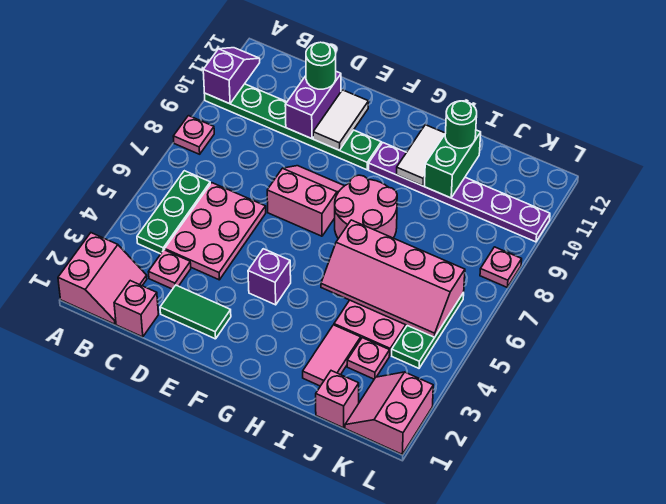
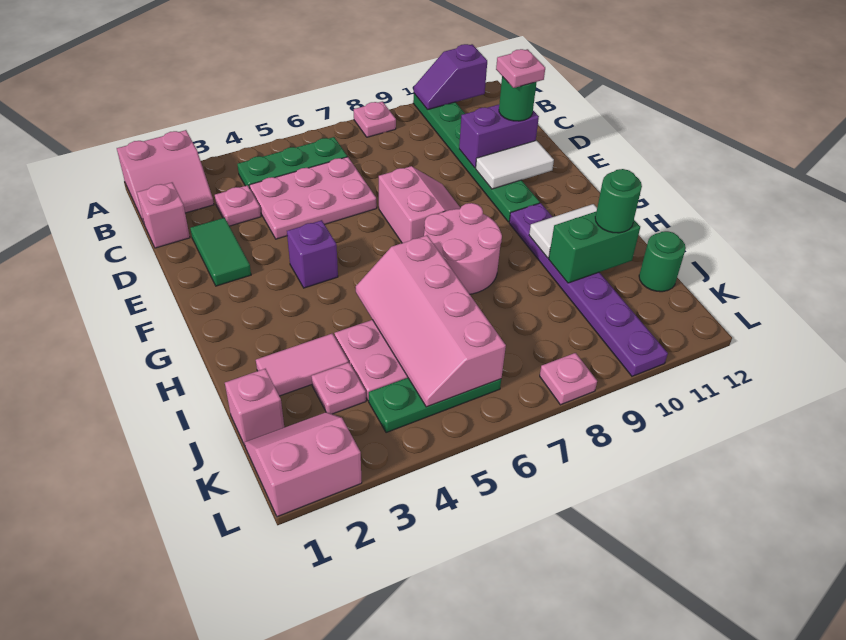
purple 1x2 slope [203,48,260,104] -> purple 1x2 slope turned to [414,44,487,110]
none -> pink 1x1 plate [496,49,545,88]
none -> green 1x1 round brick [639,231,686,292]

